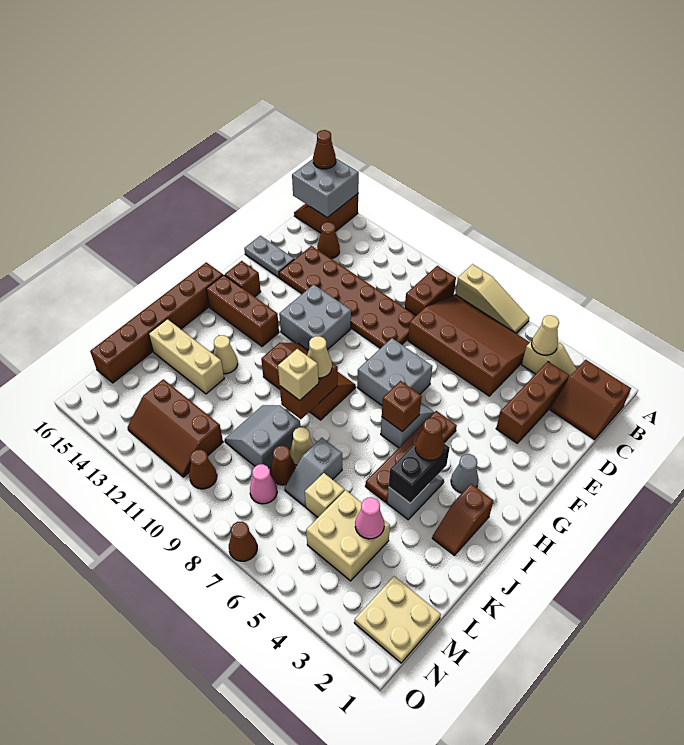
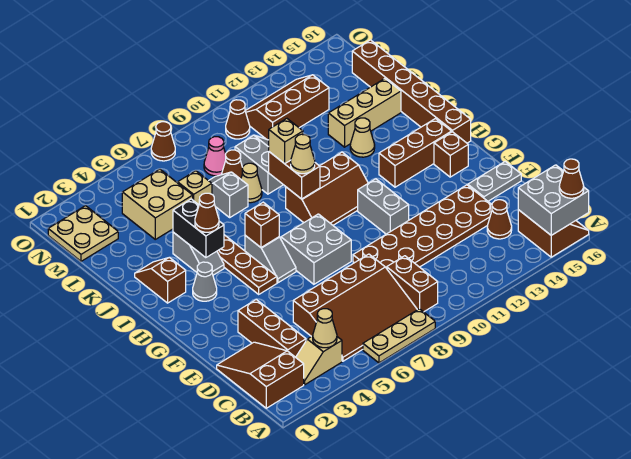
tan 1x3 slope [455,264,529,333] -> tan 1x3 plate [363,309,435,363]
brown 2x2 slope [550,360,631,440] -> brown 2x3 slope [217,342,304,408]
grey 2x2 brick [279,285,351,350] -> grey 1x2 brick [358,179,409,234]
pink 1x1 cone [355,497,384,539] -> none

